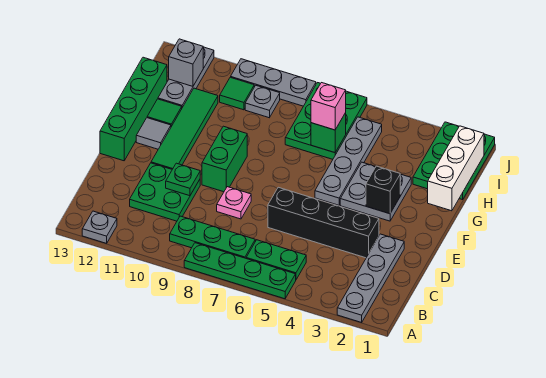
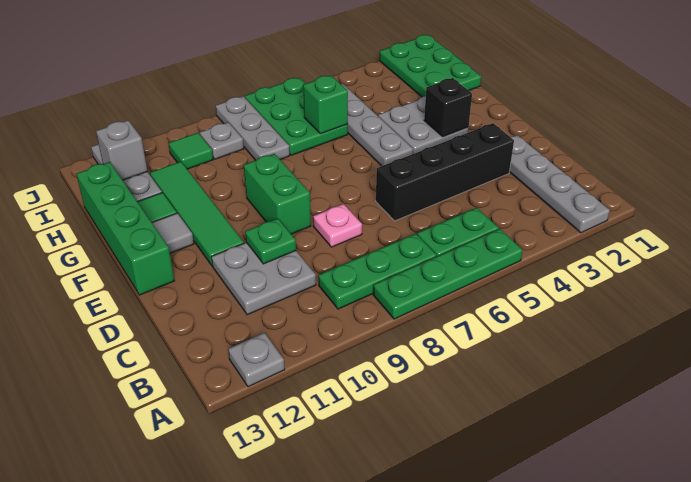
green 2x2 plate [130,163,200,221] -> grey 2x2 plate [211,243,316,315]
white 1x3 brick [428,126,484,211] -> none
pink 1x1 brick [311,83,346,130] -> none
grey 1x3 plate [231,59,316,106] -> grey 1x3 plate turned to [216,96,290,160]

